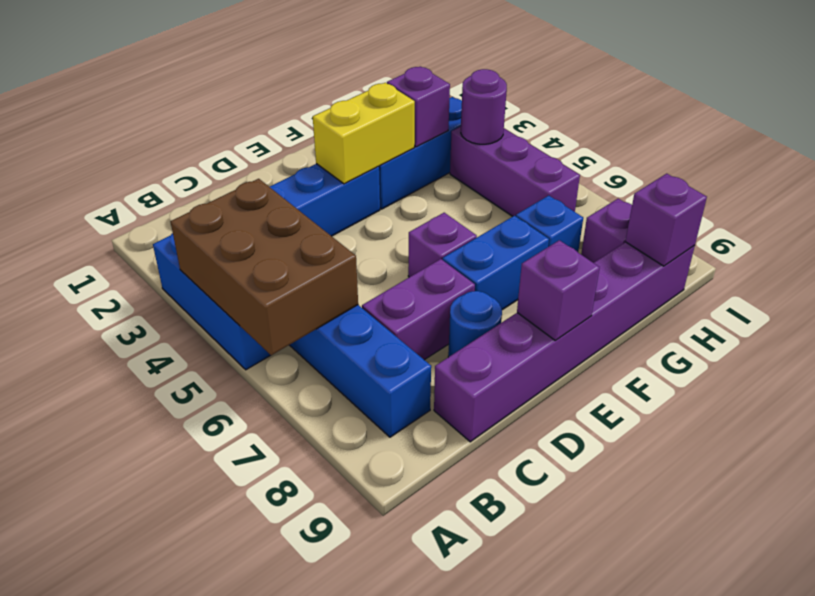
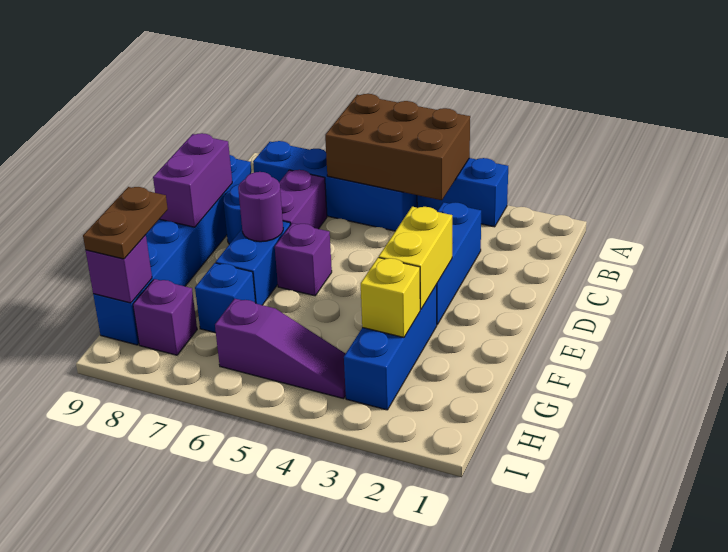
purple 1x6 brick [434,242,695,442] -> blue 1x6 brick [93,155,251,345]
purple 1x1 brick [517,240,600,341] -> purple 1x2 brick [153,133,232,227]
purple 1x1 brick [387,66,450,147] -> yellow 1x1 brick [361,257,420,337]
none -> brown 1x2 plate [83,187,168,259]
purple 1x3 brick [450,126,580,216] -> purple 1x3 slope [215,299,346,399]
purple 1x1 round brick [461,69,507,144] -> purple 1x1 round brick moved to [238,172,283,242]

